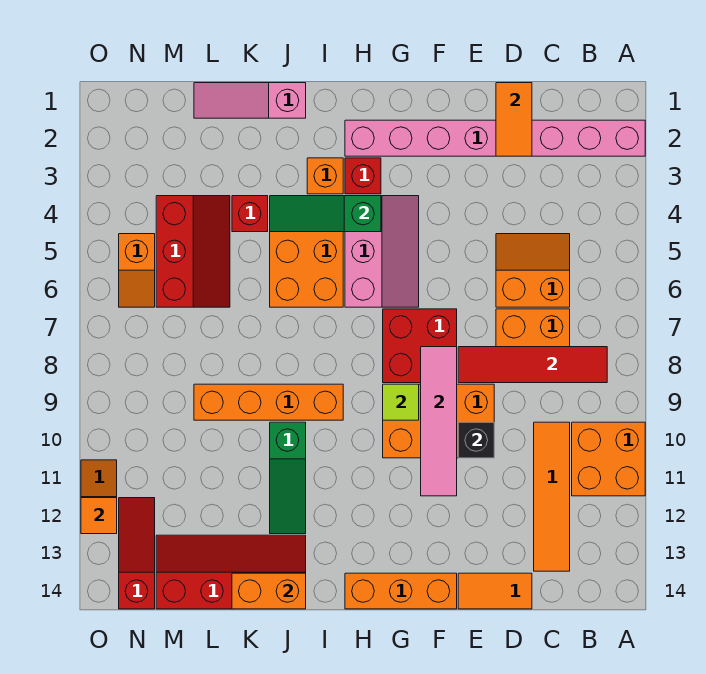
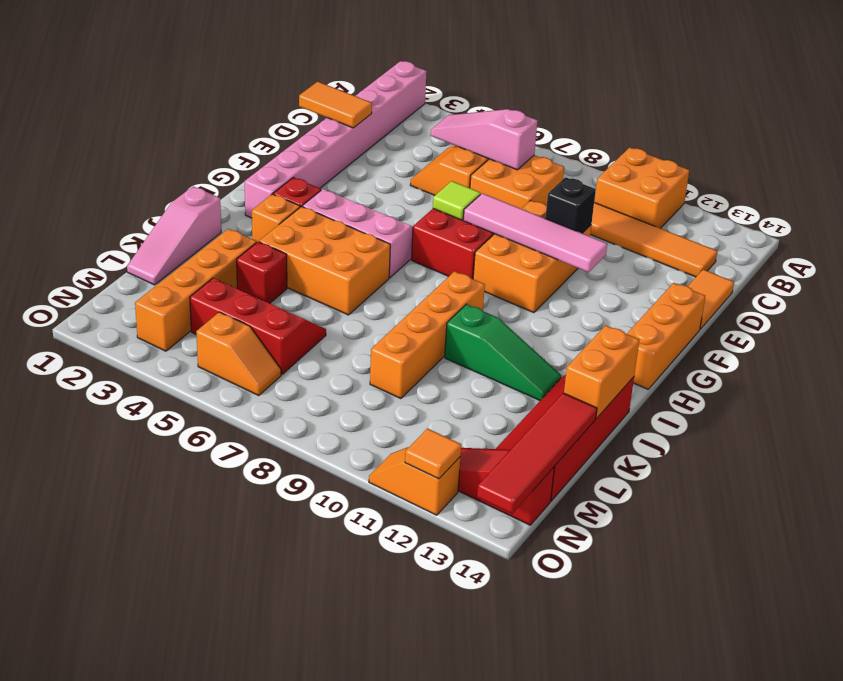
red 1x4 tile [458,347,607,383] -> red 1x4 tile moved to [477,393,597,514]
none -> pink 1x3 slope [431,109,538,170]
lime 1x1 tile [383,384,419,420] -> lime 1x1 tile moved to [433,181,481,220]
green 1x3 slope [270,196,381,232] -> none
none -> orange 1x4 brick [135,229,257,351]

